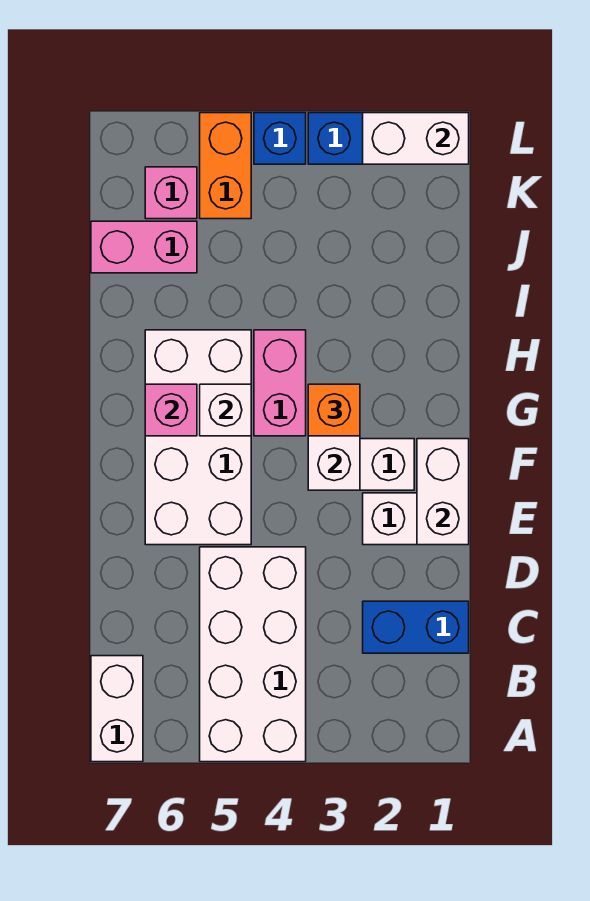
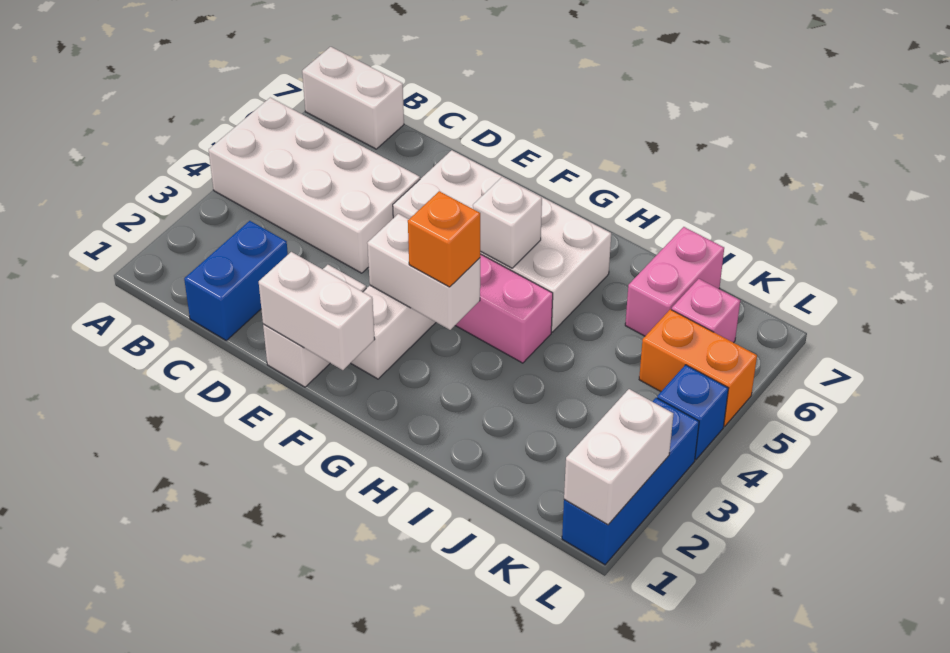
pink 1x1 brick [145,384,197,436] -> none

